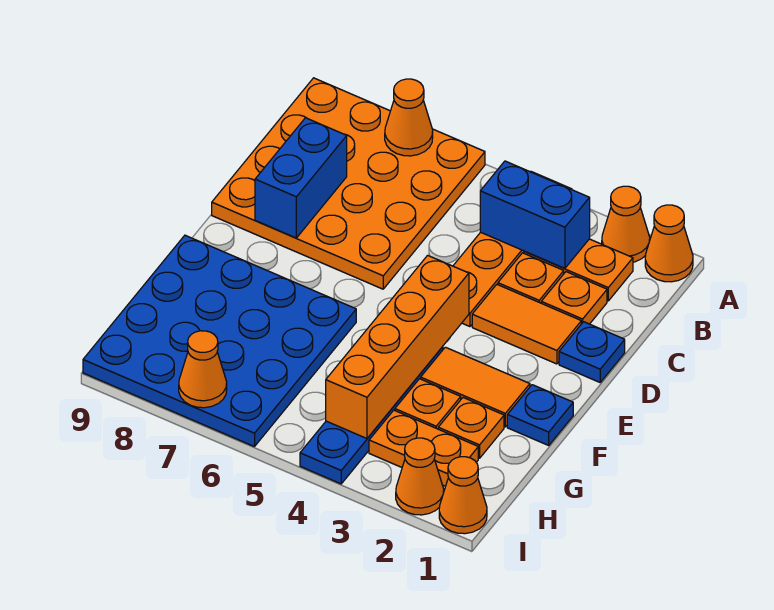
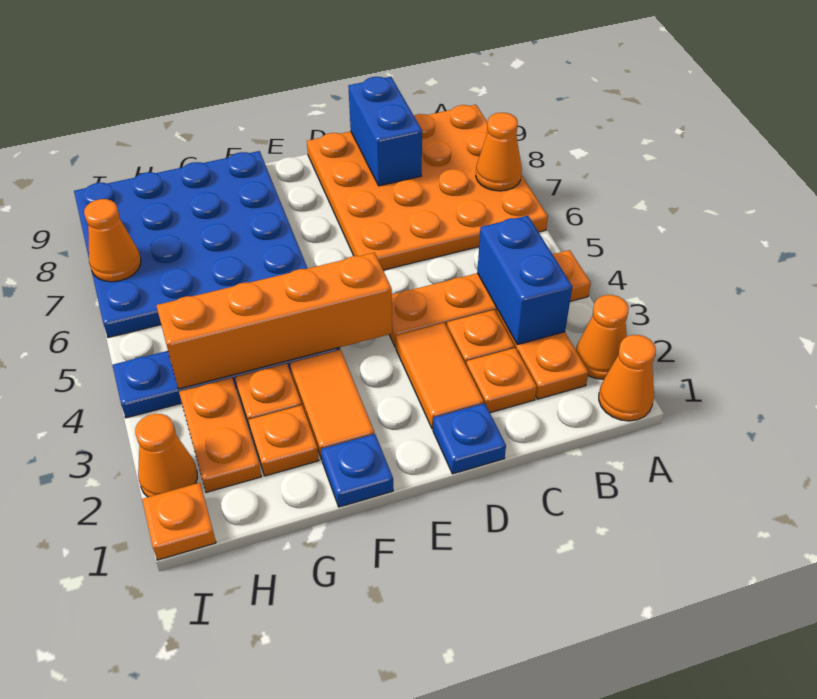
blue 1x2 brick [255,118,347,238] -> blue 1x2 brick turned to [348,77,422,186]
orange 1x1 cone [439,457,487,534] -> orange 1x1 plate [142,483,216,560]

